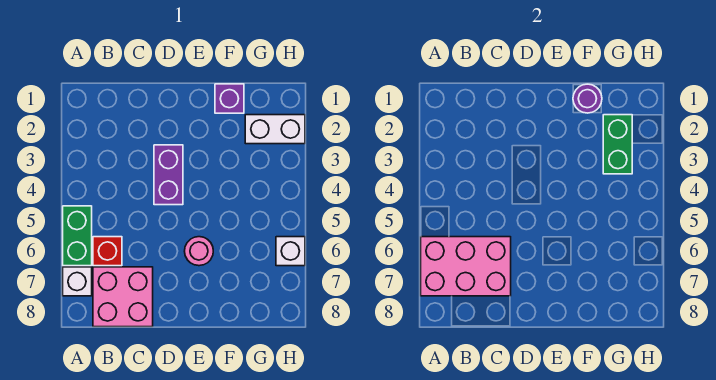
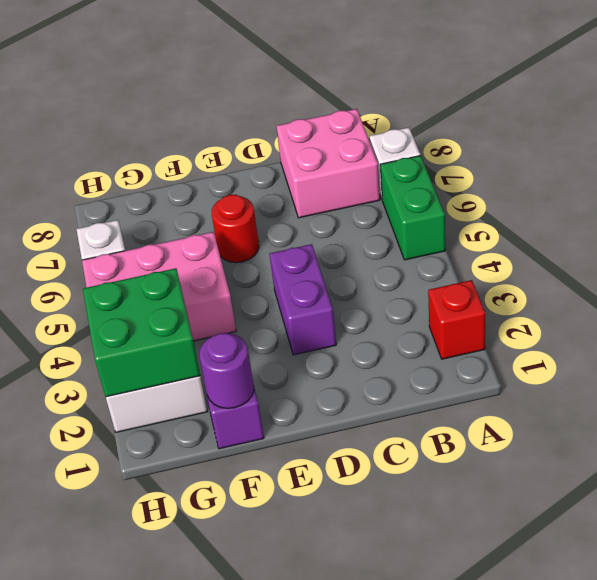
pink 2x3 brick [421,237,511,296] -> pink 2x3 brick moved to [82,232,236,341]
red 1x1 brick [93,237,122,266] -> red 1x1 brick moved to [428,280,485,359]
pink 1x1 round brick [185,237,213,266] -> red 1x1 round brick [212,195,259,263]
green 1x2 brick [603,115,632,174] -> green 2x2 brick [83,268,200,397]

